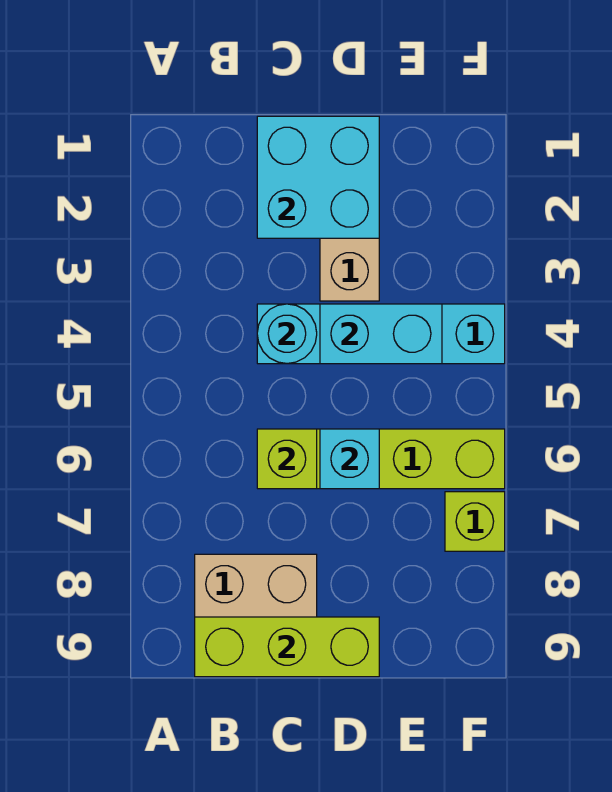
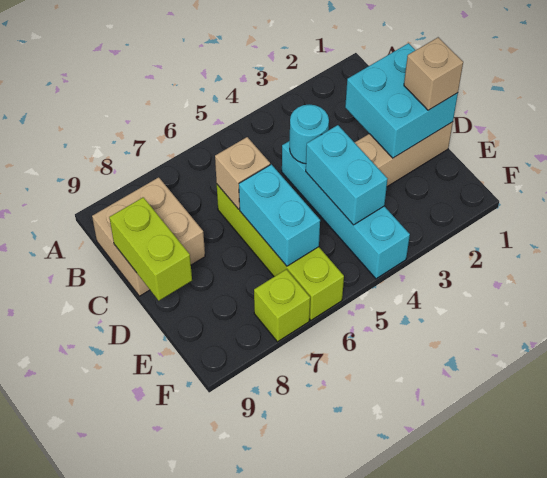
lime 1x3 brick [195,617,379,677] -> lime 1x2 brick [109,197,192,301]
lime 1x1 brick [257,429,317,489] -> tan 1x1 brick [215,137,270,209]
none -> tan 1x1 brick [404,37,463,110]
cyan 1x1 brick [320,429,379,489] -> cyan 1x2 brick [239,164,320,266]

